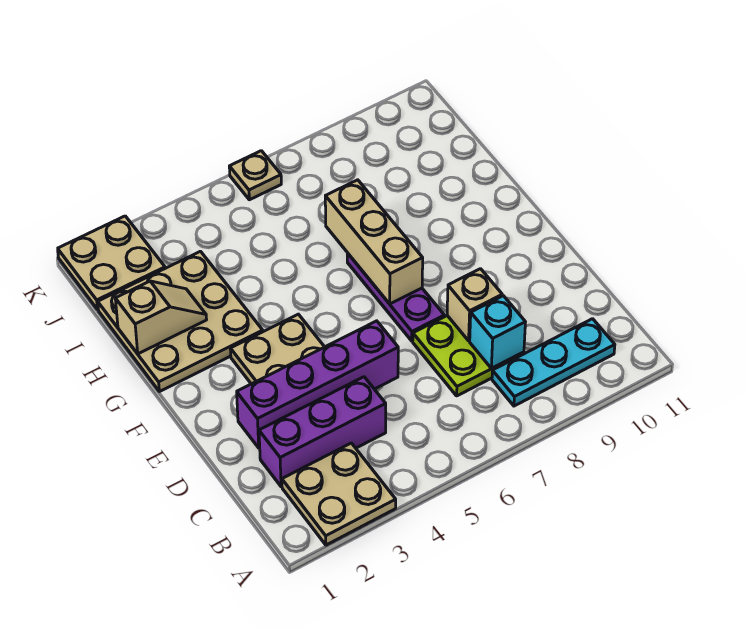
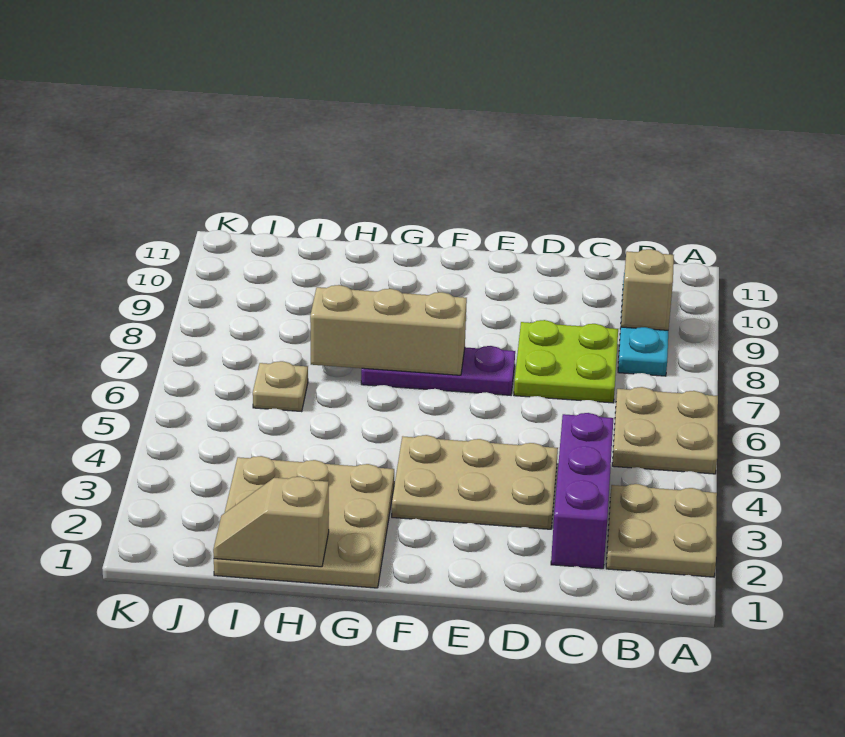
cyan 1x1 brick [470,296,525,369] -> none
purple 1x4 brick [237,321,398,448] -> none
tan 1x1 brick [447,269,502,341] -> tan 1x1 brick moved to [621,249,674,330]
tan 1x2 slope [115,281,207,354] -> tan 1x2 slope turned to [213,476,329,567]
tan 2x2 plate [58,216,165,309] -> tan 2x2 plate moved to [612,387,718,474]
tan 1x1 plate [229,151,281,200] -> tan 1x1 plate moved to [253,361,308,412]

